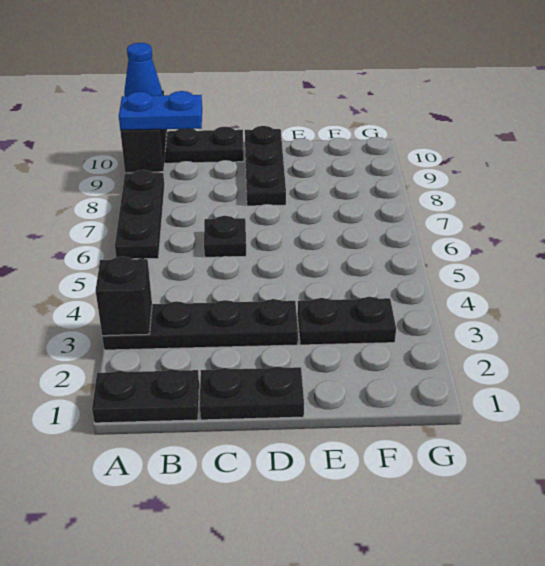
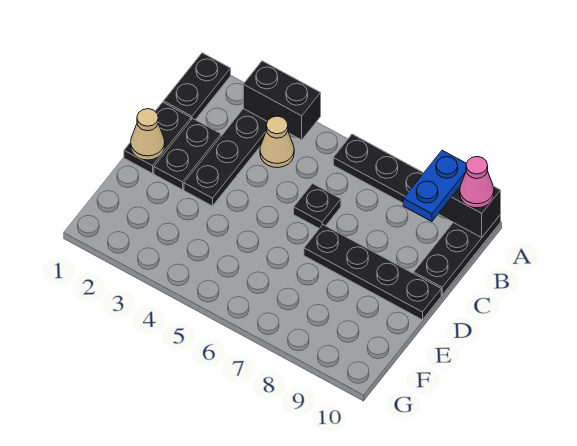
black 1x1 brick [96,257,152,336] -> black 1x2 brick [243,61,321,140]
blue 1x1 cone [124,43,163,96] -> pink 1x1 cone [460,157,494,208]
none -> tan 1x1 cone [260,116,294,168]
none -> tan 1x1 cone [131,109,165,160]
black 1x3 plate [245,126,286,206] -> black 1x4 plate [304,225,441,320]
black 1x2 plate [297,297,396,345] -> black 1x2 plate moved to [154,118,221,190]

